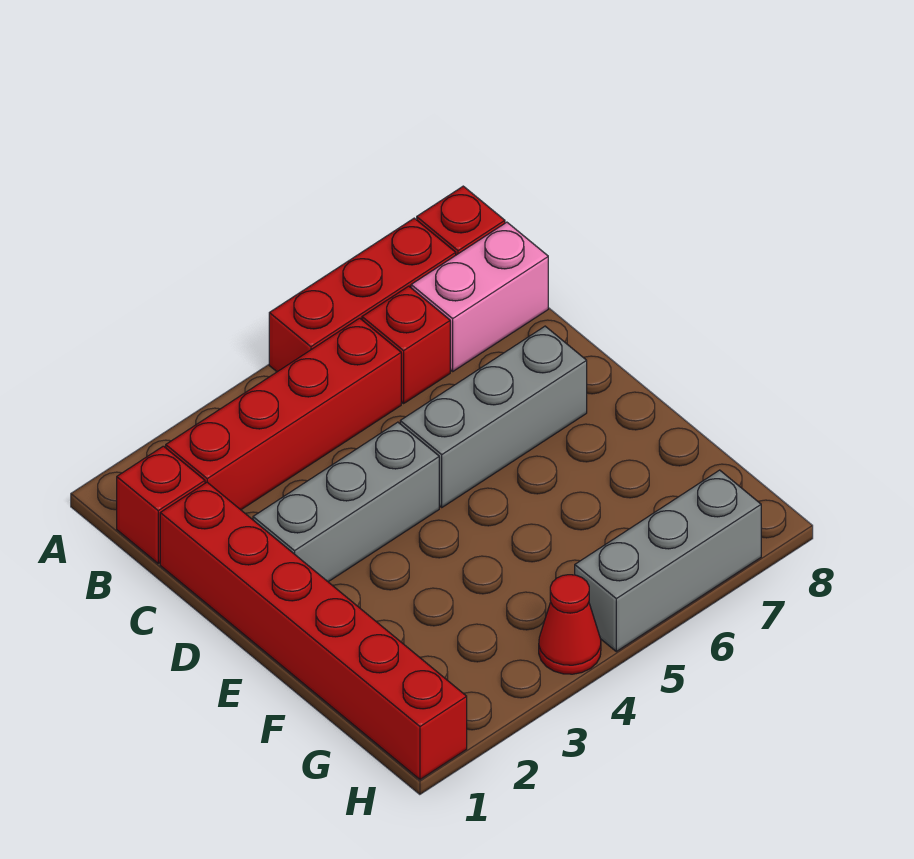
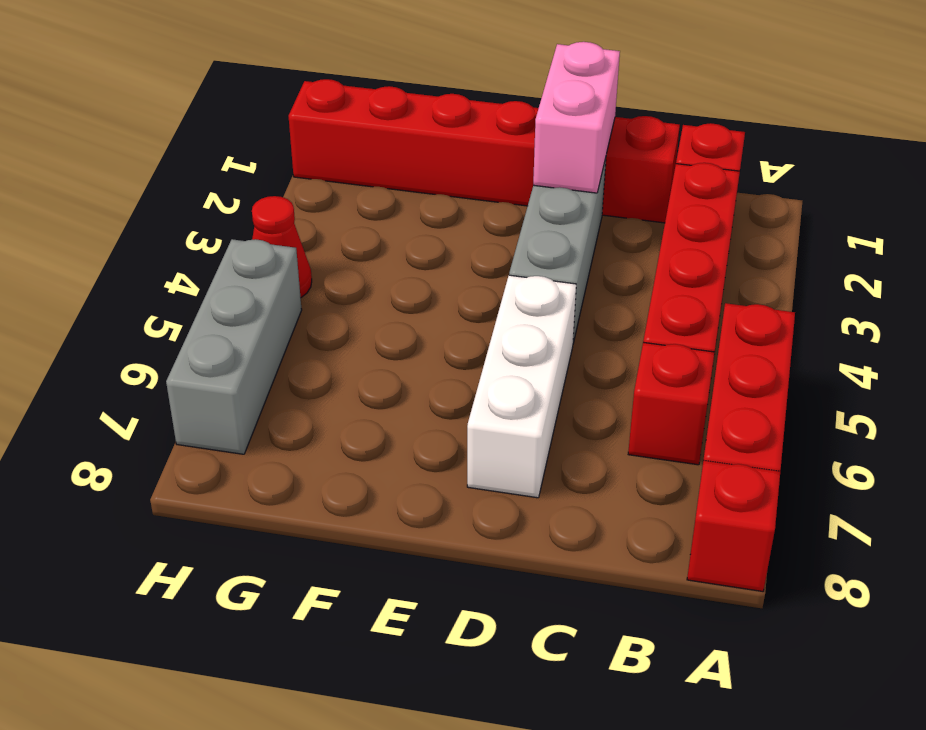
pink 1x2 brick [411,222,548,371] -> pink 1x2 brick moved to [533,42,620,193]
grey 1x3 brick [400,326,587,507] -> white 1x3 brick [467,275,576,498]

